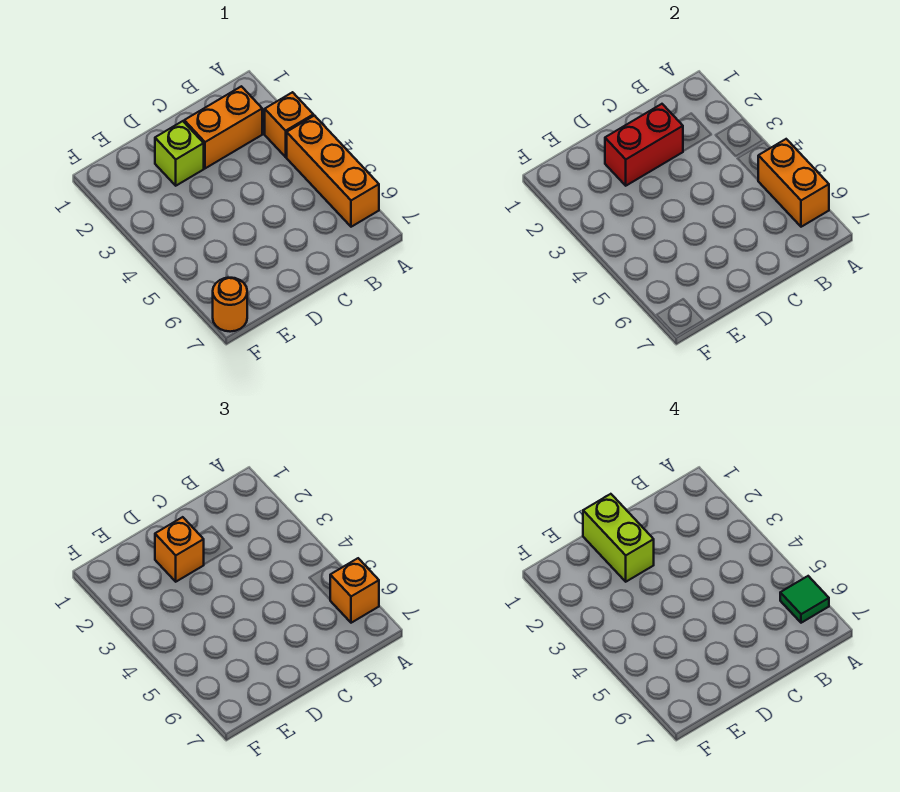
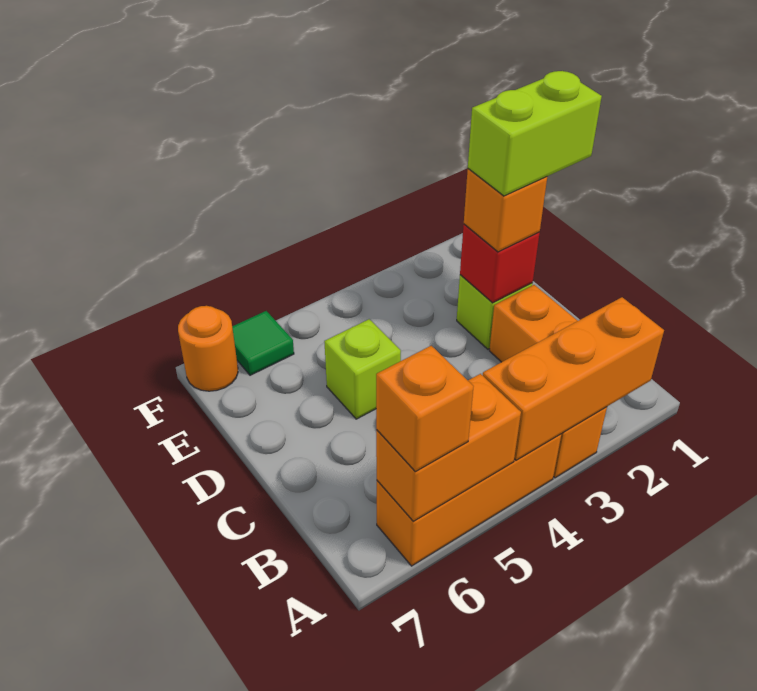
none -> orange 1x3 brick [483,297,664,460]
green 1x1 tile [780,576,829,623] -> green 1x1 tile moved to [232,311,294,375]
red 1x2 brick [605,104,683,186] -> red 1x1 brick [460,224,540,303]
none -> lime 1x1 brick [324,319,401,419]

